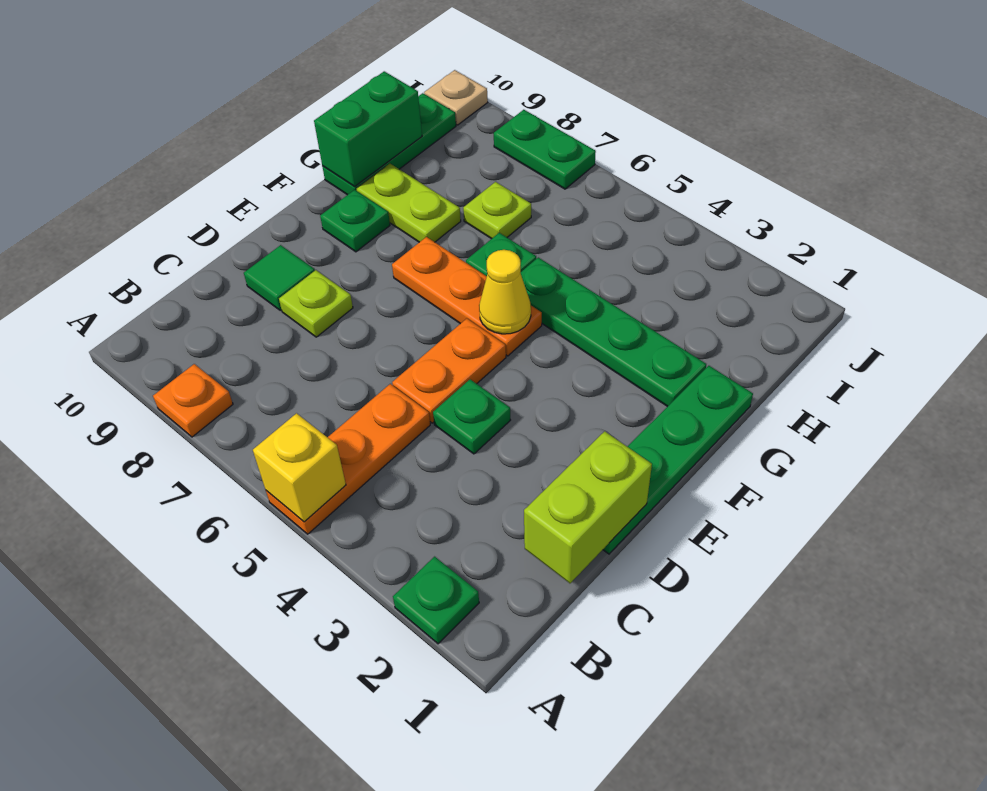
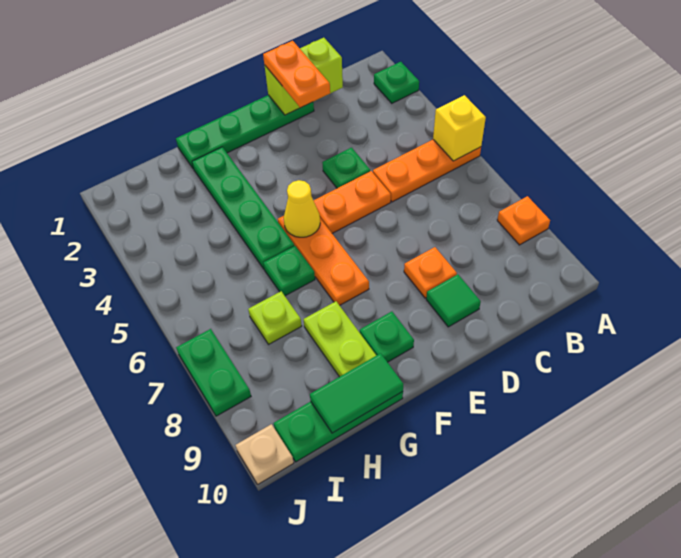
none -> orange 1x2 plate [263,41,330,108]
lime 1x1 plate [279,270,353,337] -> orange 1x1 plate [404,247,457,298]
green 1x2 brick [314,71,422,186] -> green 1x2 tile [310,353,403,433]

